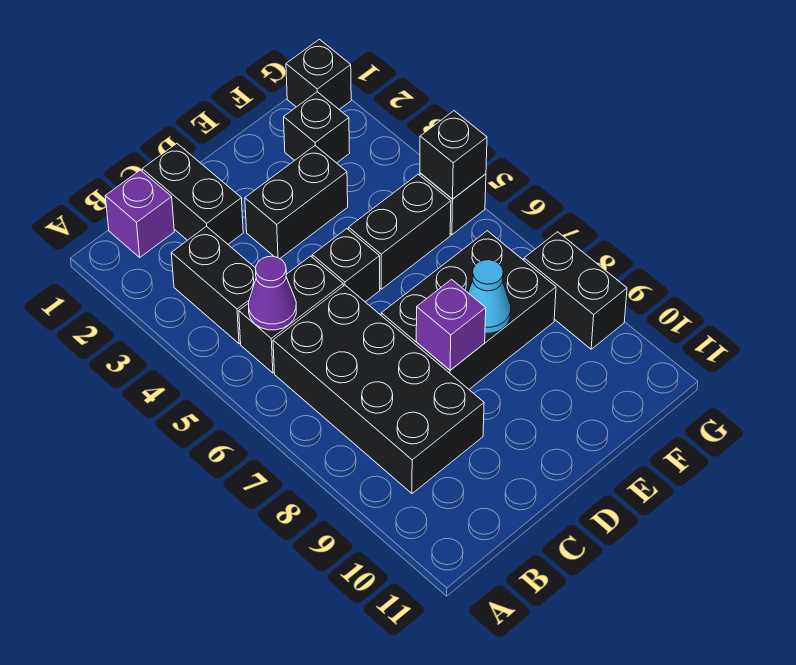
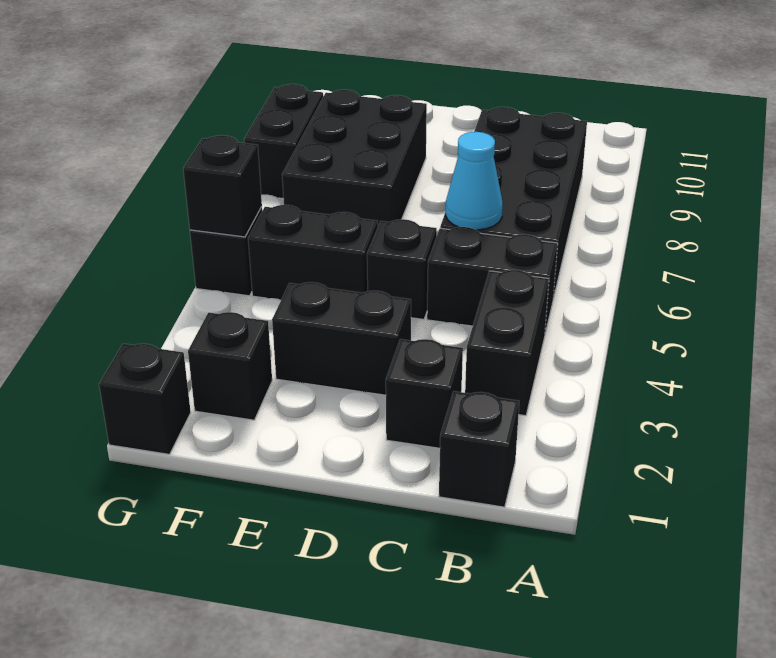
purple 1x1 brick [105,170,174,257] -> black 1x1 brick [439,391,519,507]
purple 1x1 cone [249,256,296,330] -> none
black 1x2 brick [142,144,243,244] -> black 1x1 brick [386,339,463,448]
black 2x3 brick [381,231,556,389] -> black 2x3 brick turned to [282,90,427,226]
purple 1x1 brick [416,279,486,370] -> none
cyan 1x1 cone [468,260,511,333] -> cyan 1x1 cone moved to [446,132,503,230]

